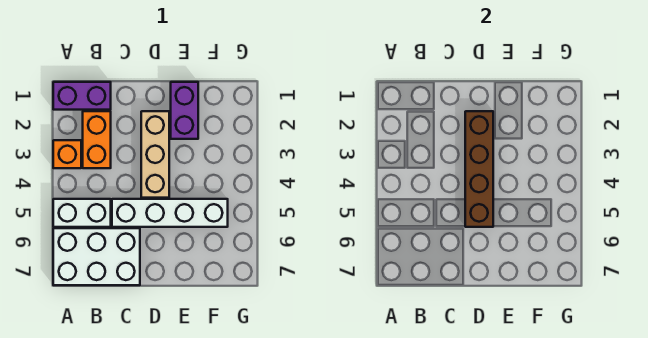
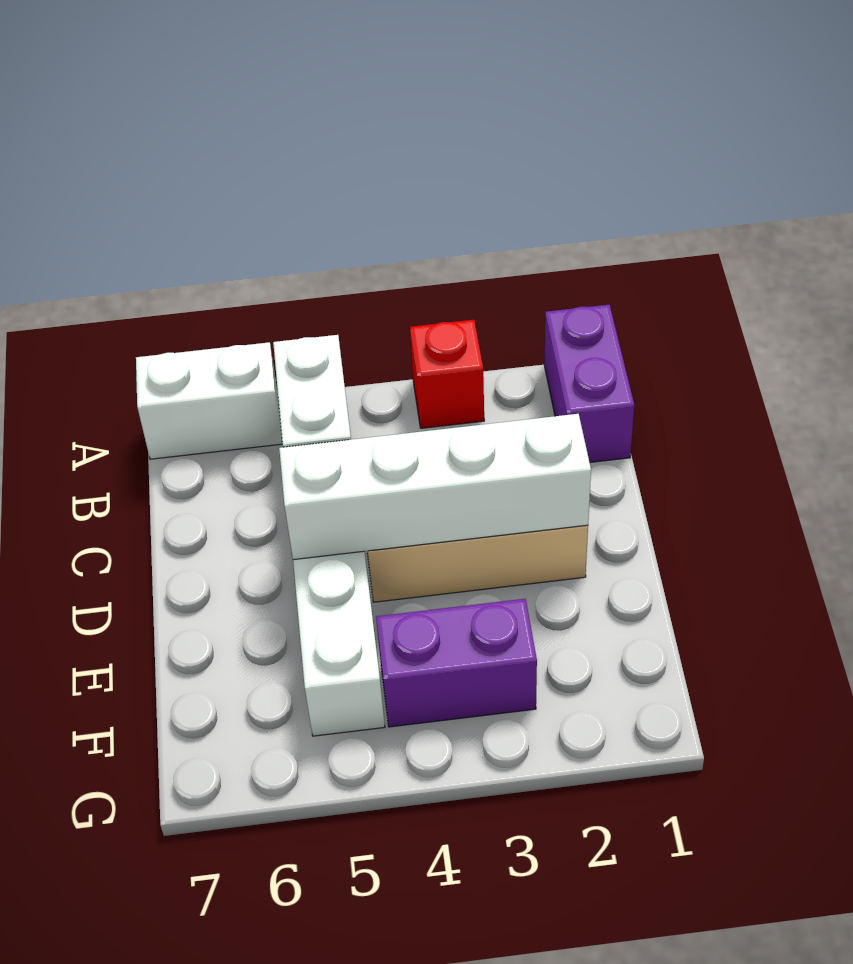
orange 1x1 brick [53,140,81,168] -> red 1x1 brick [410,320,484,428]
white 2x3 brick [53,228,140,285] -> white 1x2 brick [136,342,282,459]
orange 1x2 brick [83,111,111,168] -> none
brown 1x4 brick [465,111,493,227] -> white 1x4 brick [279,414,591,560]
purple 1x2 brick [171,82,198,139] -> purple 1x2 brick moved to [376,599,537,727]

